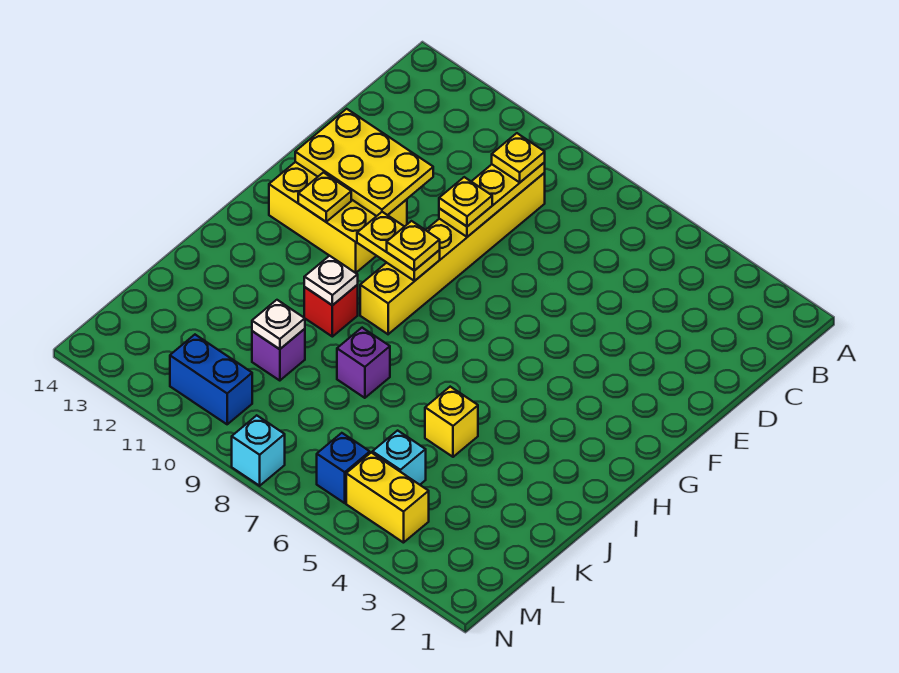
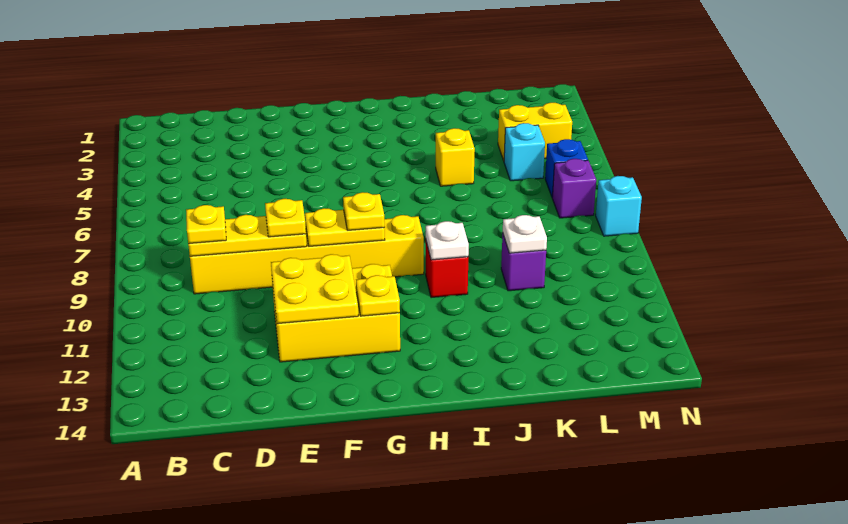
yellow 2x3 plate [295,109,433,216] -> yellow 2x2 plate [271,254,358,324]
yellow 2x3 brick [269,162,407,273] -> yellow 2x3 brick turned to [272,264,400,362]
yellow 1x2 plate [357,212,440,281] -> yellow 1x2 plate turned to [305,208,385,246]
purple 1x1 brick [337,328,390,398] -> purple 1x1 brick moved to [552,159,596,218]
yellow 1x2 brick [346,453,429,543] -> yellow 1x2 brick turned to [498,103,572,161]
blue 1x2 brick [170,335,252,424] -> none

